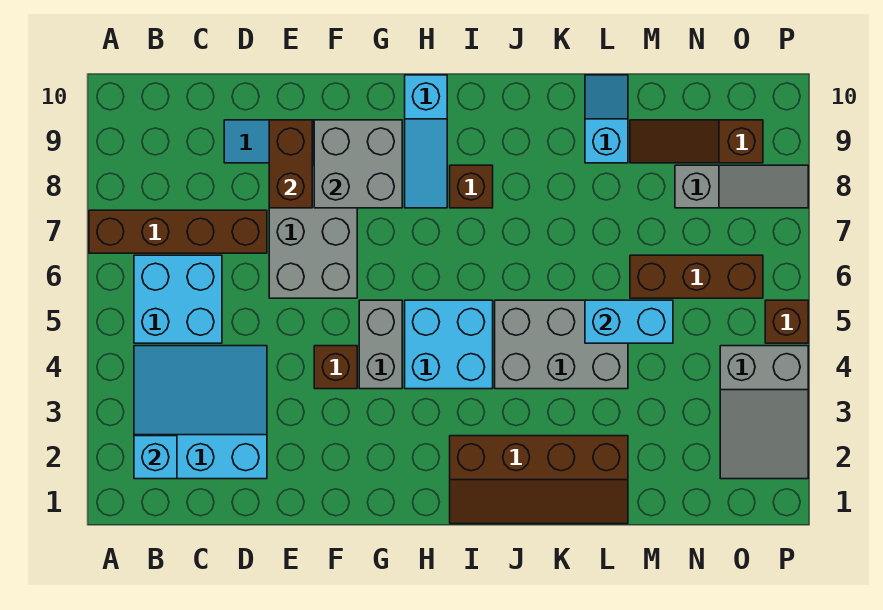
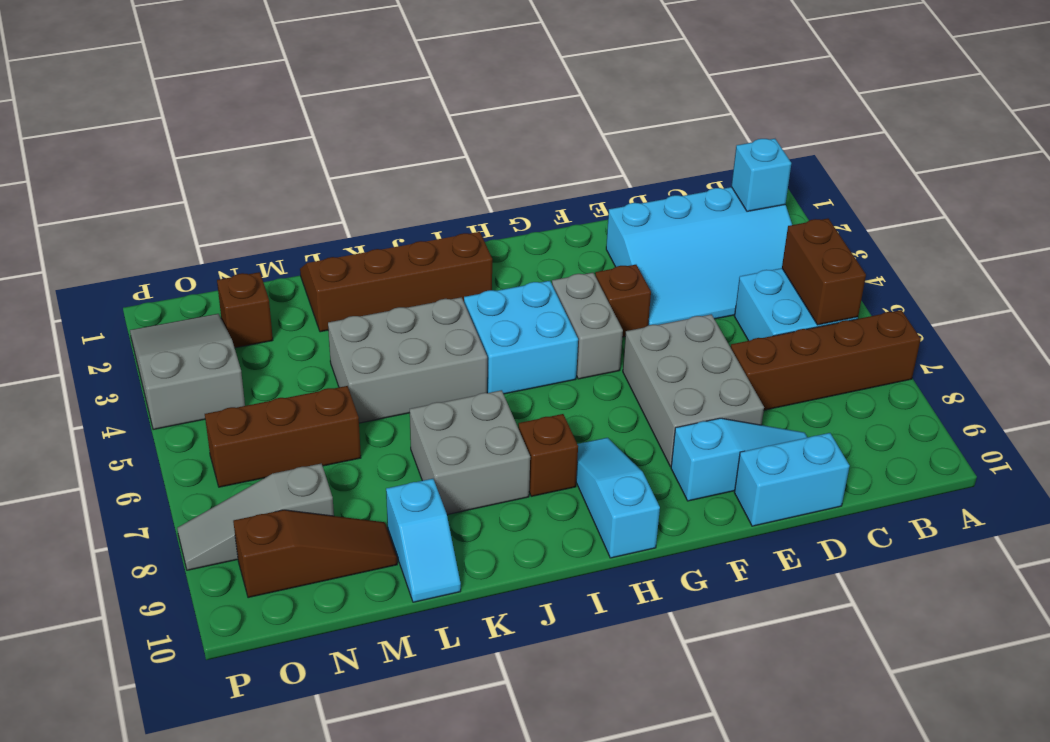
cyan 3x3 slope [134,346,267,479] -> cyan 3x4 slope [606,187,792,325]
brown 1x2 brick [269,120,312,208] -> brown 1x2 brick moved to [782,219,866,325]
grey 2x2 brick [314,120,402,208] -> grey 2x2 brick moved to [410,390,530,515]
cyan 1x2 brick [585,300,673,343] -> cyan 1x2 brick moved to [734,433,850,526]
brown 1x1 brick [765,300,808,343] -> brown 1x1 brick moved to [217,272,273,348]

